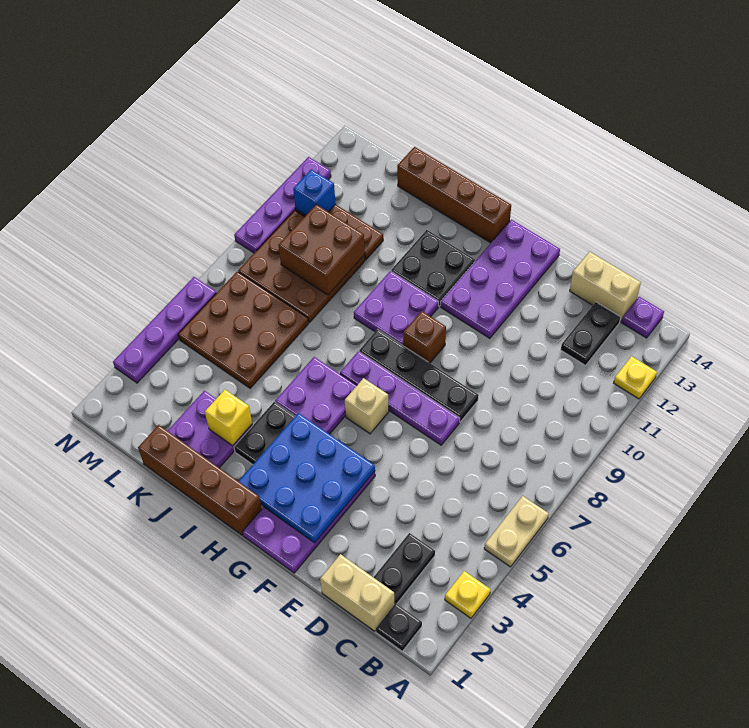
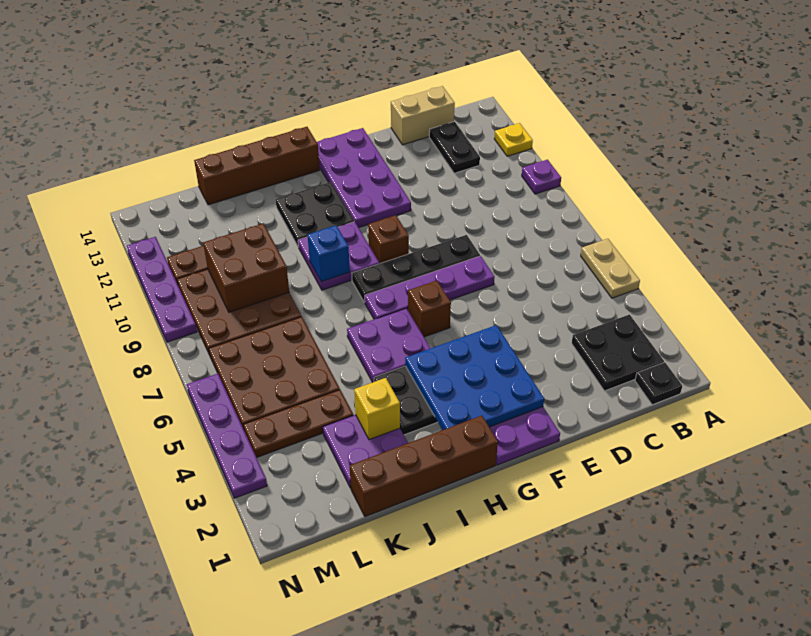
yellow 1x1 plate [445,571,491,618] -> none
purple 1x1 plate [622,297,664,338] -> purple 1x1 plate moved to [522,160,561,194]
tan 1x2 brick [320,554,395,631] -> none
black 1x2 plate [374,533,435,604] -> black 2x2 plate [572,315,664,391]
tan 1x1 brick [345,378,389,434] -> brown 1x1 brick [408,280,451,337]
none -> brown 1x3 plate [243,390,353,458]
blue 1x1 brick [293,169,336,215] -> blue 1x1 brick moved to [308,225,350,282]

